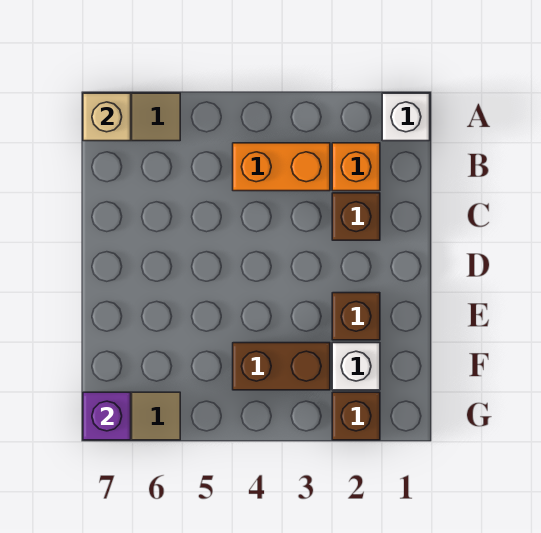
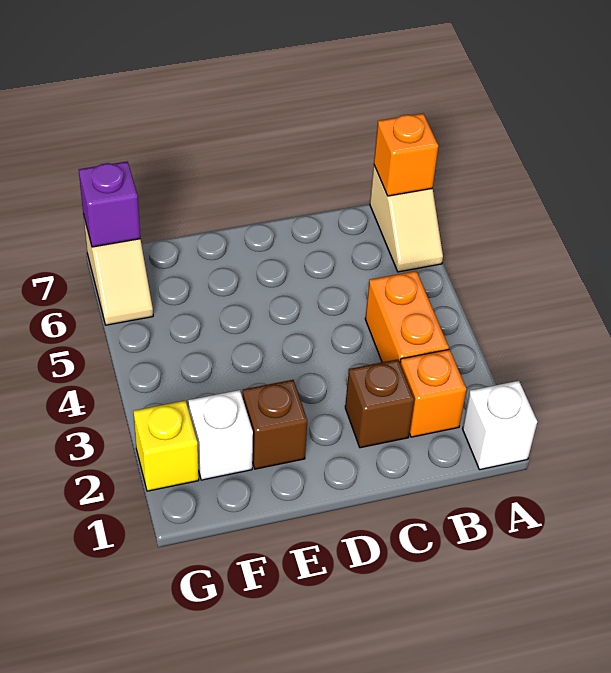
tan 1x1 brick [83,93,131,141] -> orange 1x1 brick [374,114,438,196]
brown 1x2 brick [233,343,330,390] -> none
brown 1x1 brick [332,392,380,440] -> yellow 1x1 brick [133,401,199,491]

